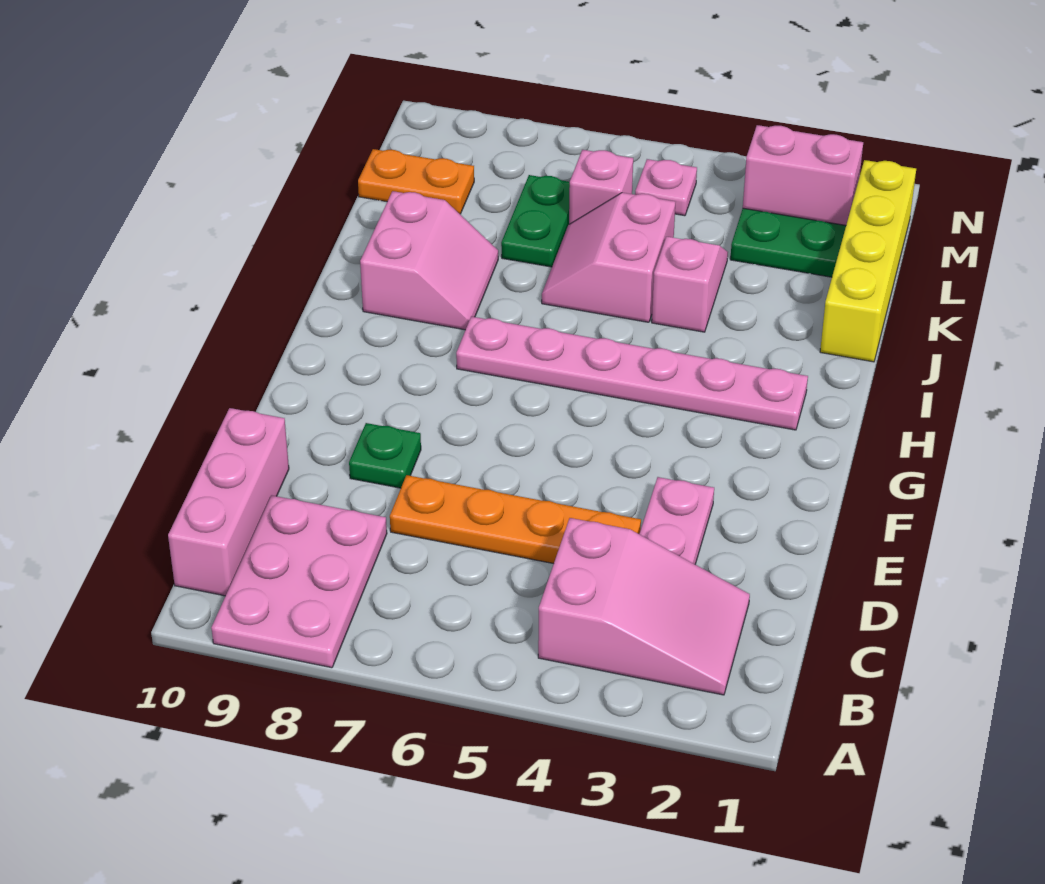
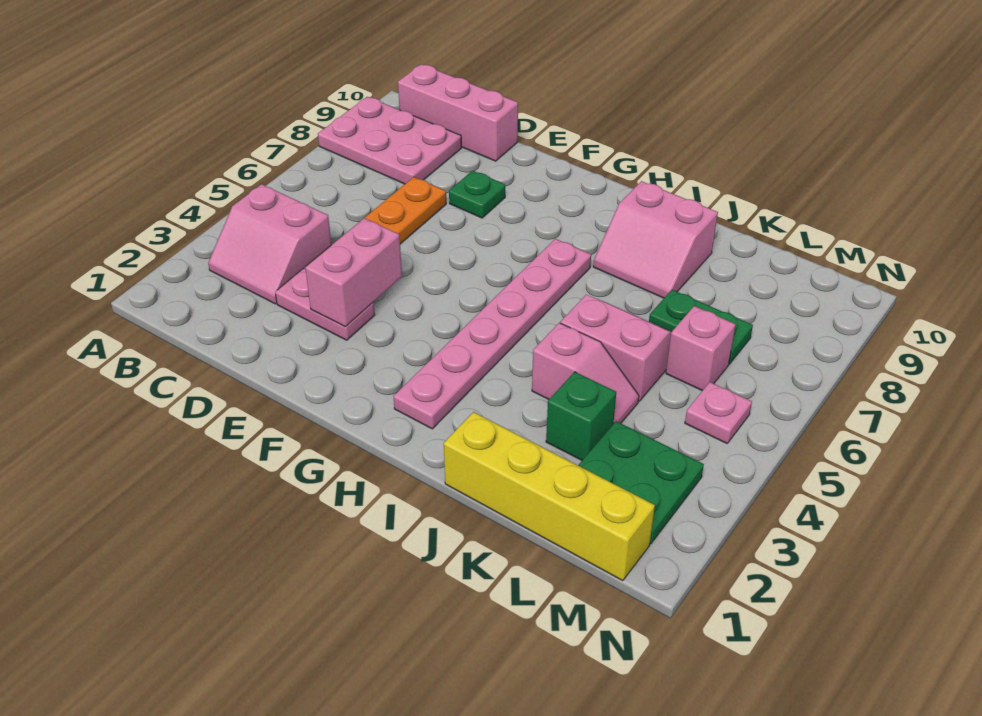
pink 2x3 slope [538,518,750,695] -> pink 2x2 slope [208,184,331,304]
none -> green 1x1 brick [546,372,616,460]
orange 1x2 plate [358,149,474,214] -> none
pink 1x2 brick [743,125,863,225] -> pink 1x2 brick moved to [305,218,402,327]

